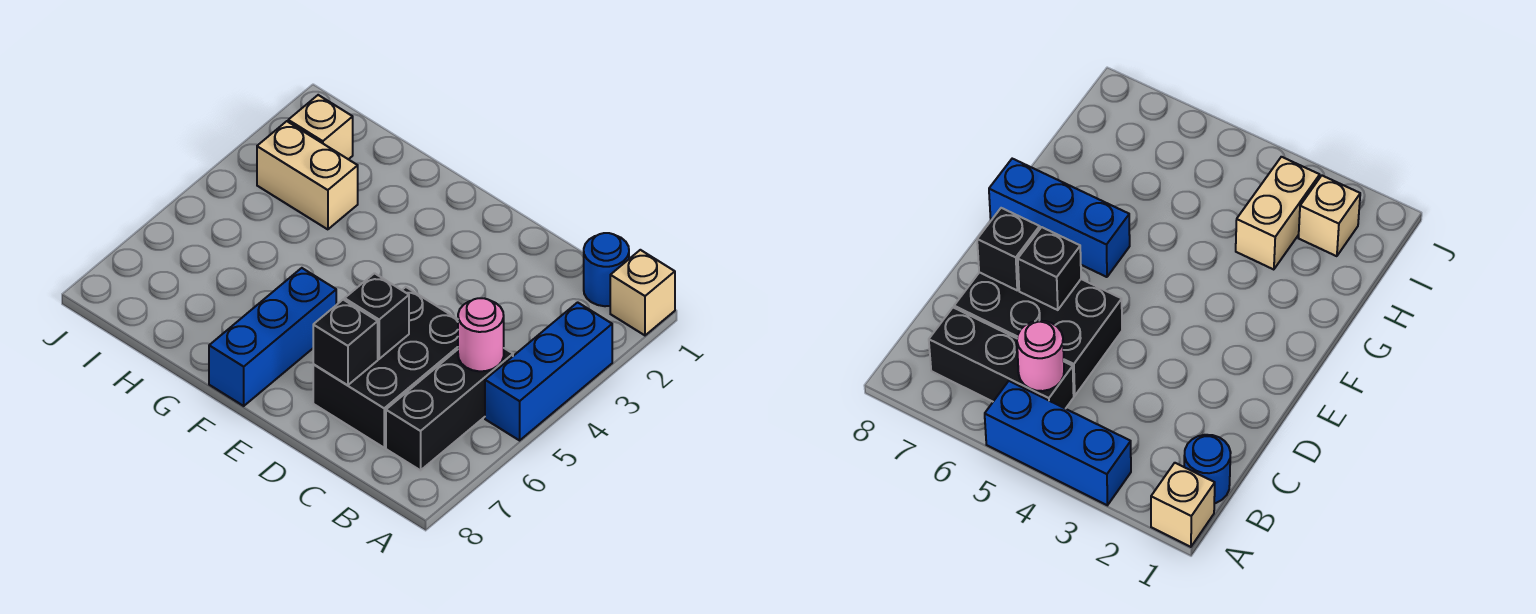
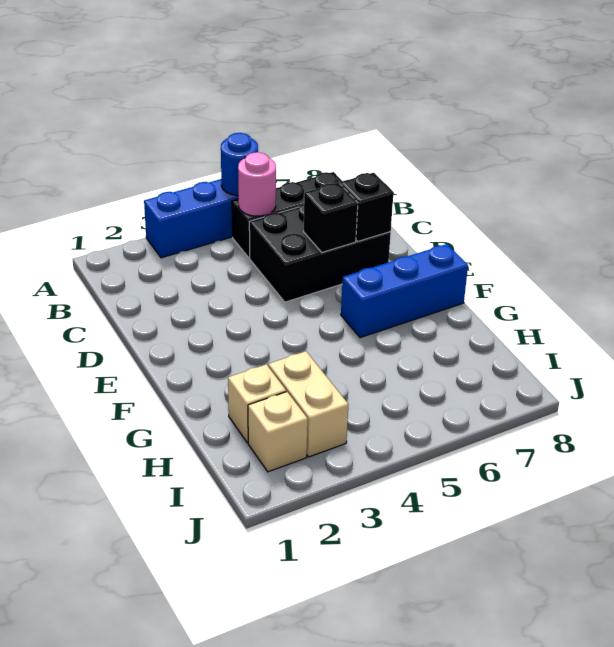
tan 1x1 brick [610,250,675,335] -> tan 1x1 brick moved to [228,364,286,443]
blue 1x1 round brick [584,233,629,306] -> blue 1x1 round brick moved to [221,133,258,196]

